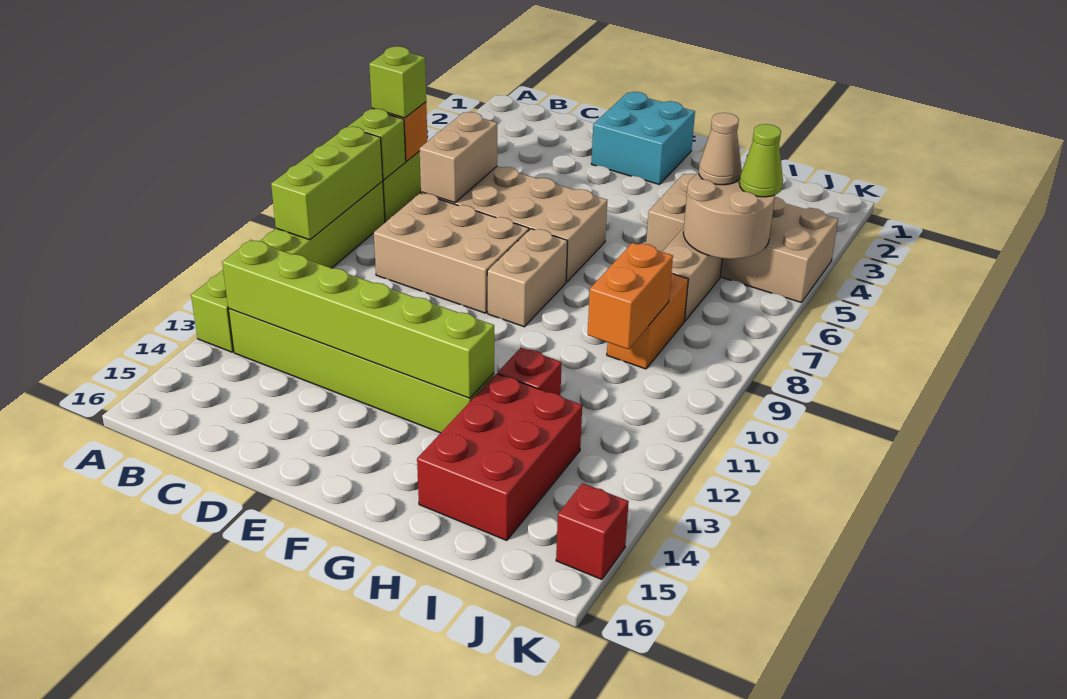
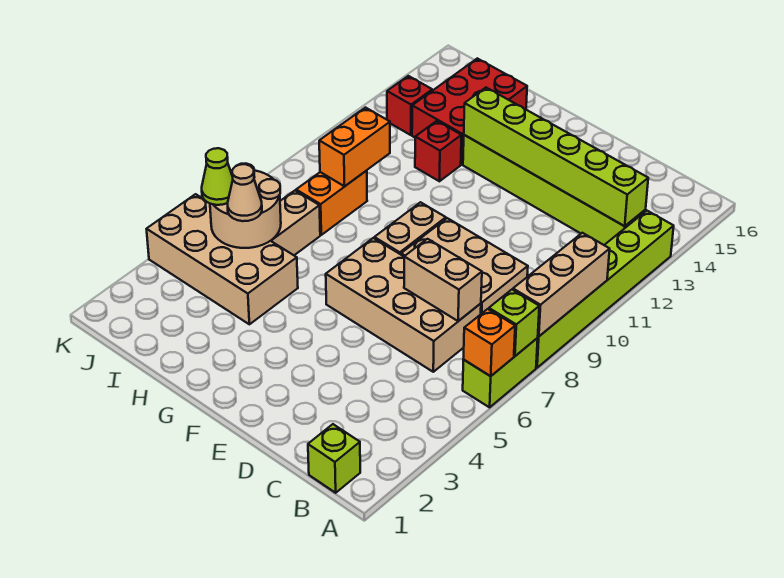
lime 1x1 brick [369,46,426,118] -> lime 1x1 brick moved to [308,424,360,493]
lime 1x3 brick [271,126,383,240] -> tan 1x3 brick [513,233,610,337]
tan 1x2 brick [420,112,497,203] -> tan 1x2 brick turned to [404,239,482,321]
cyan 2x2 brick [591,92,695,185] -> none
red 1x1 brick [556,483,629,579] -> red 1x1 brick moved to [387,76,432,135]

